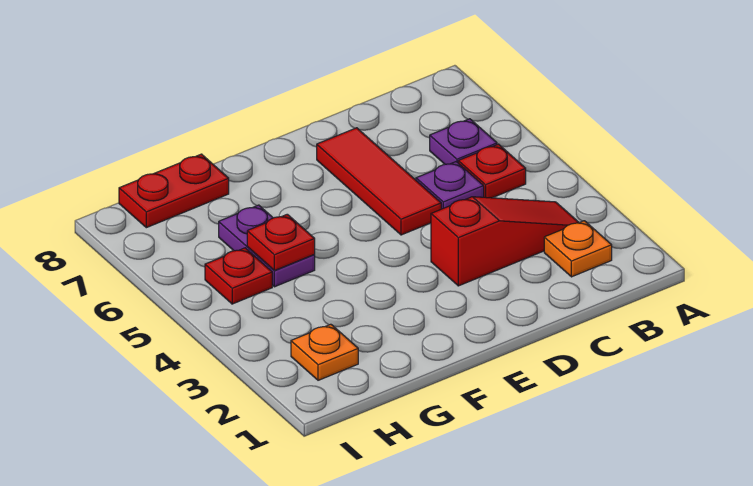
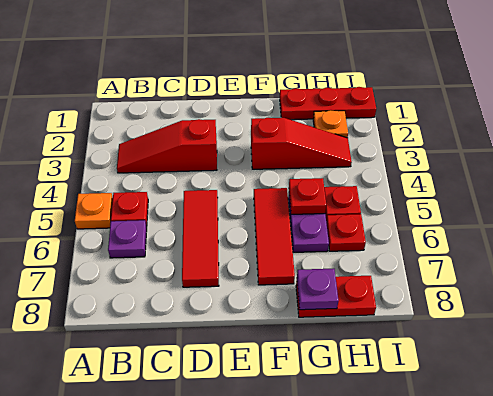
orange 1x1 plate [544,221,612,277] -> orange 1x1 plate moved to [75,193,113,229]
purple 1x1 plate [416,162,484,209] -> purple 1x1 plate moved to [297,269,339,310]
none -> red 1x3 slope [251,118,352,169]
none -> red 1x3 tile [254,188,295,285]
none -> red 1x3 plate [280,87,376,120]
none -> red 1x1 plate [326,214,366,251]

